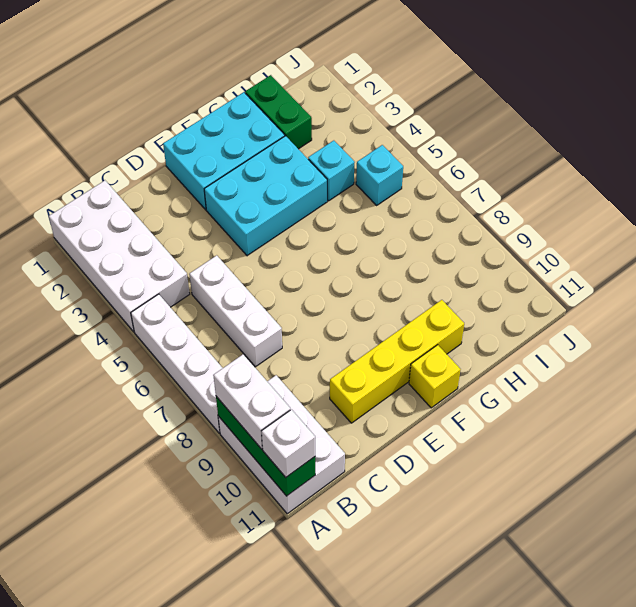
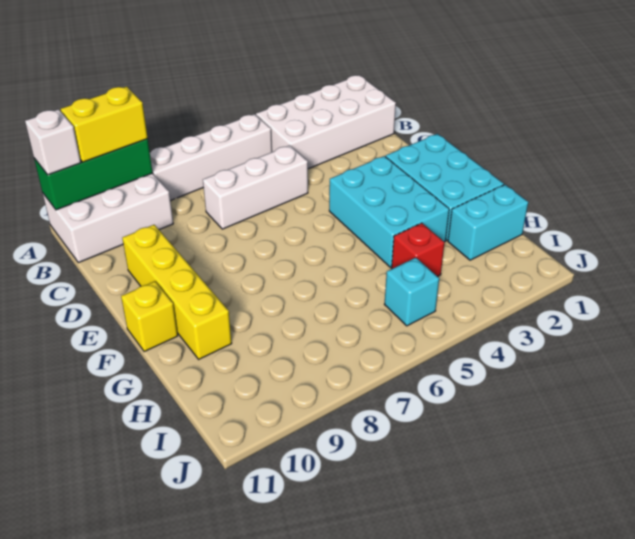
white 1x2 brick [213,354,290,449] -> yellow 1x2 brick [61,87,148,162]
green 1x2 brick [245,75,312,149] -> cyan 1x2 brick [448,185,528,260]
cyan 1x1 brick [308,141,355,201] -> red 1x1 brick [392,223,444,277]

